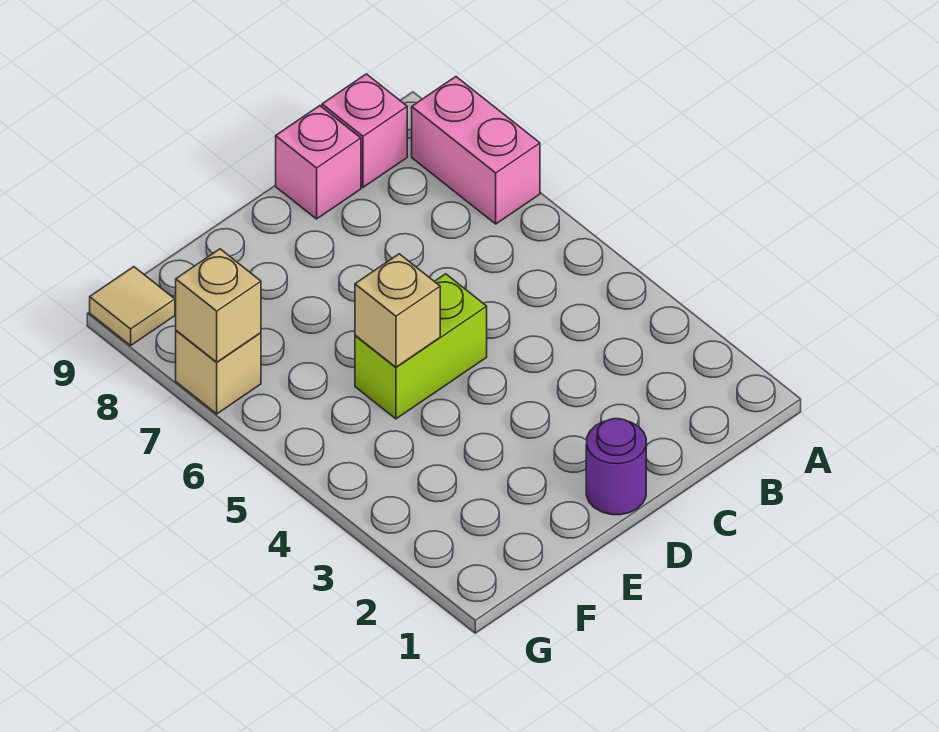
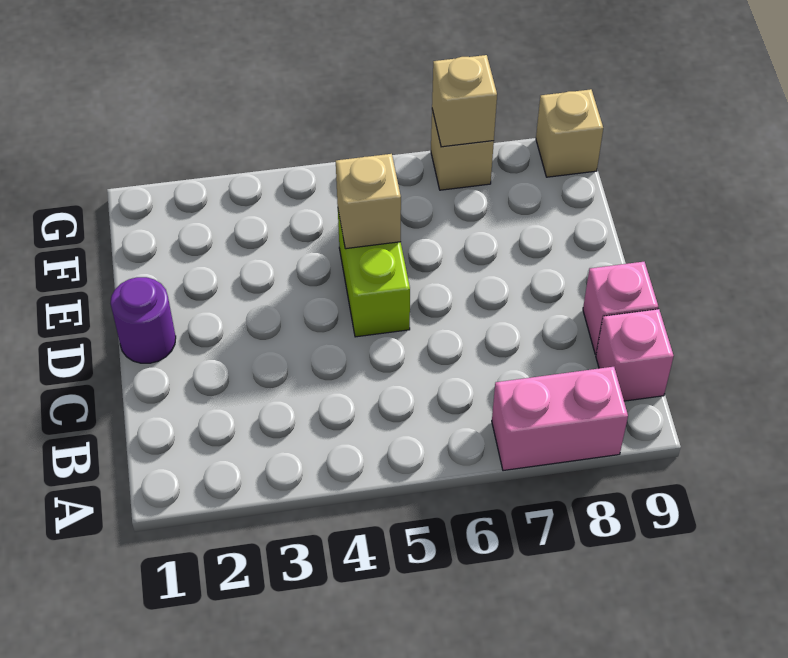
tan 1x1 tile [90,267,175,345] -> tan 1x1 brick [536,89,603,177]

